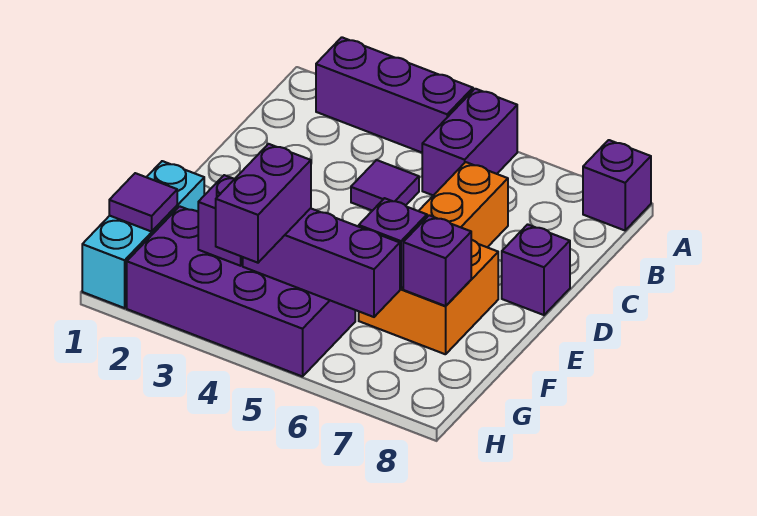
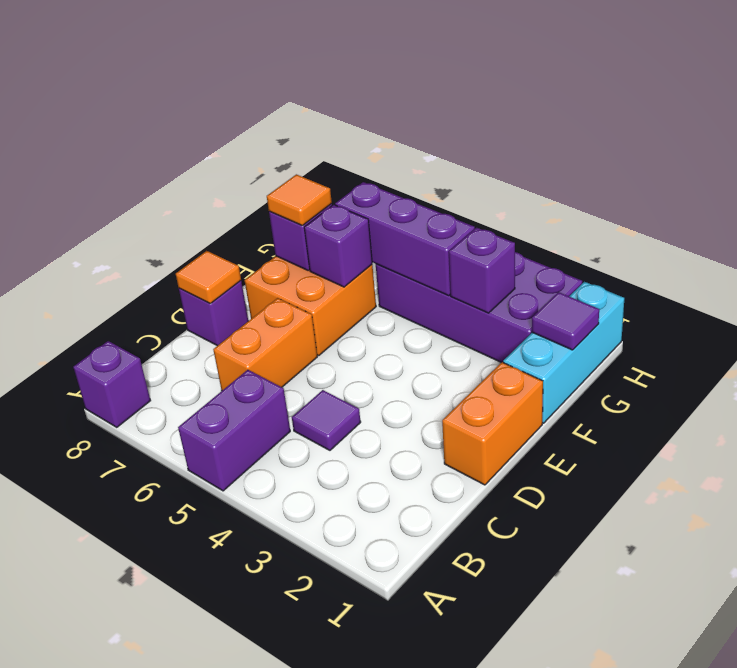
purple 1x3 brick [316,37,473,152] -> none
none -> orange 1x2 brick [442,362,543,485]
none -> orange 1x1 tile [176,251,241,303]
none -> orange 1x1 tile [267,174,332,225]
purple 1x2 brick [216,144,311,263] -> none

